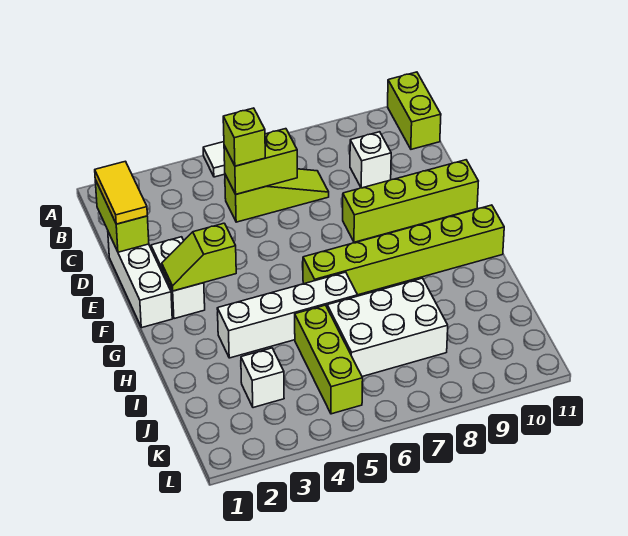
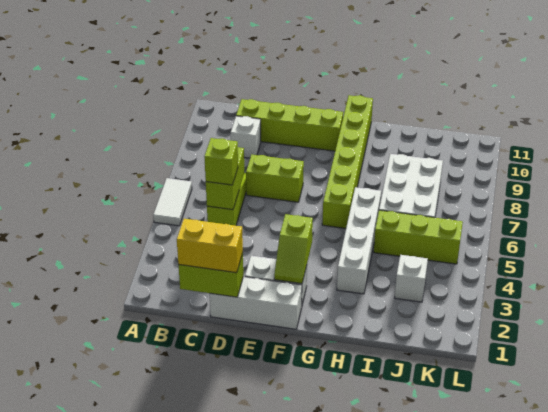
lime 1x2 brick [388,72,441,149] -> lime 1x2 brick moved to [246,154,304,202]
yellow 1x2 tile [95,161,147,224] -> yellow 1x2 brick [177,219,243,273]
lime 1x4 brick [343,160,478,242] -> lime 1x4 brick turned to [236,99,343,151]

